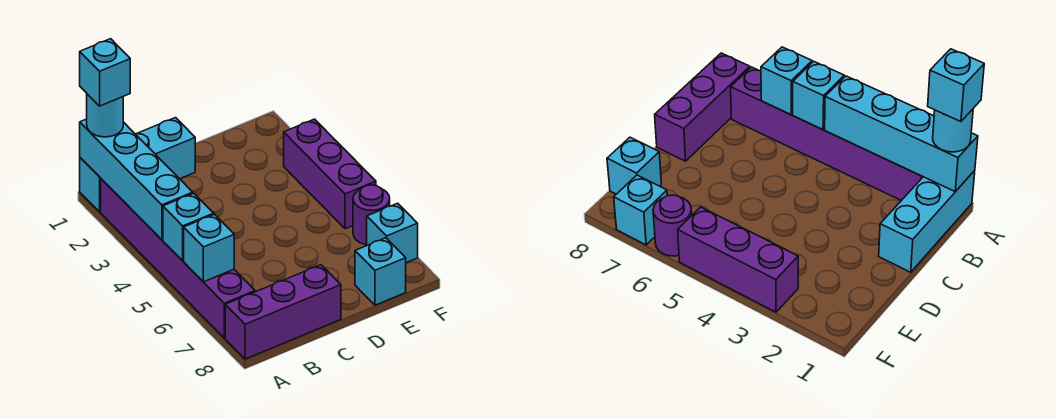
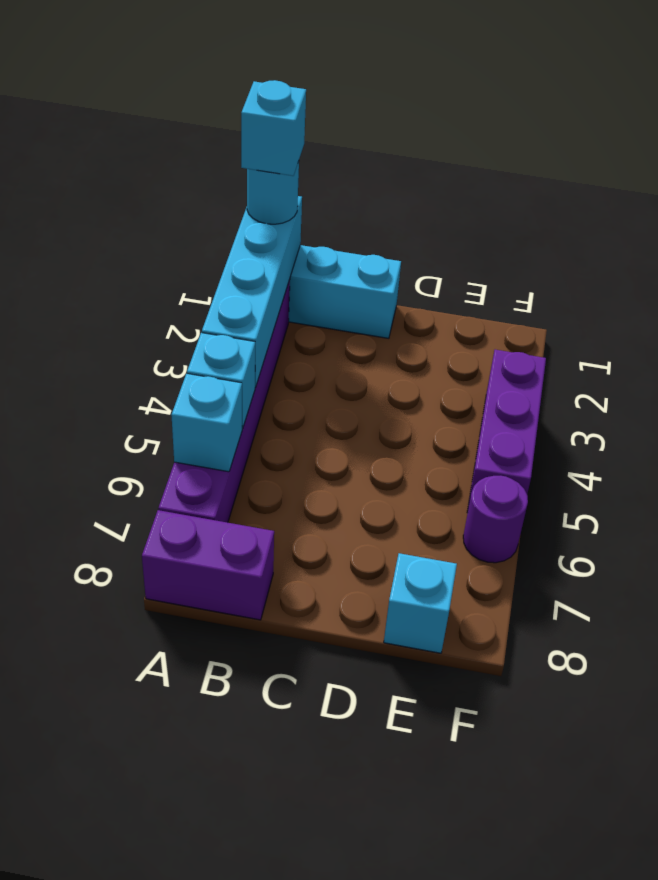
purple 1x3 brick [225,265,341,359] -> purple 1x2 brick [142,510,274,620]
cyan 1x1 brick [367,203,418,263] -> none

